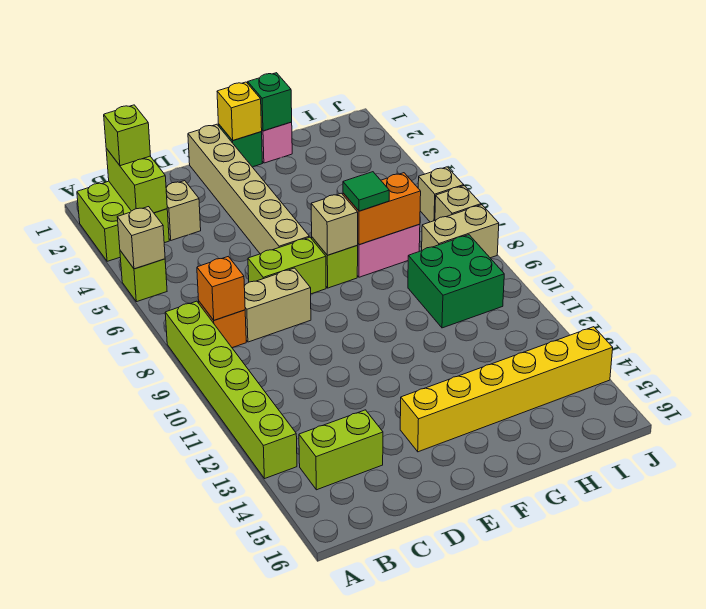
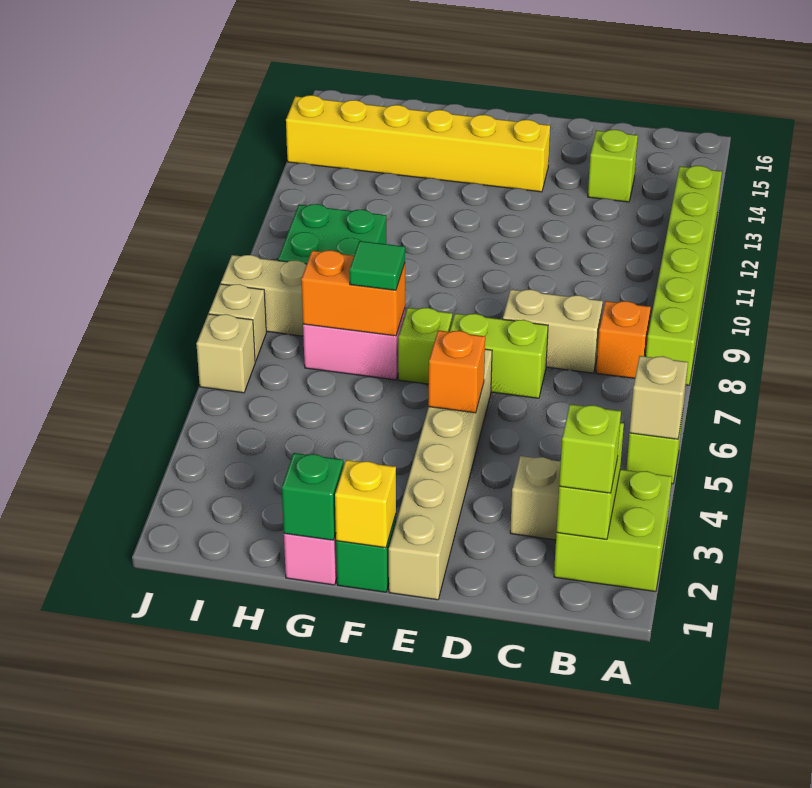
orange 1x1 brick [197,256,245,320] -> orange 1x1 brick moved to [428,330,485,413]
lime 1x2 brick [299,410,383,490] -> lime 1x1 brick [588,130,638,202]
tan 1x1 brick [311,193,358,255] -> none

